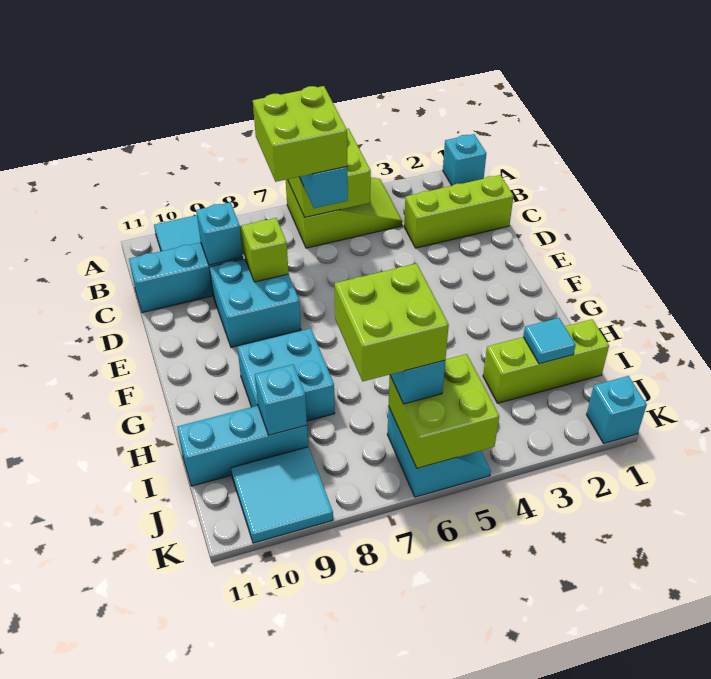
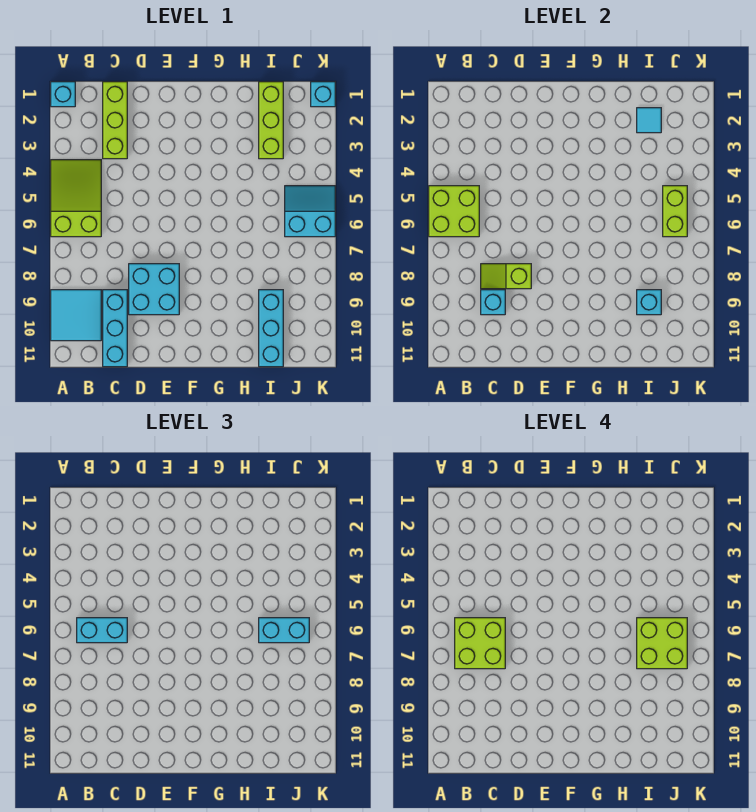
cyan 2x2 brick [237,328,335,421] -> none
lime 2x2 brick [389,354,499,468] -> lime 1x2 brick [663,186,687,237]
cyan 2x2 tile [231,447,333,543] -> none

